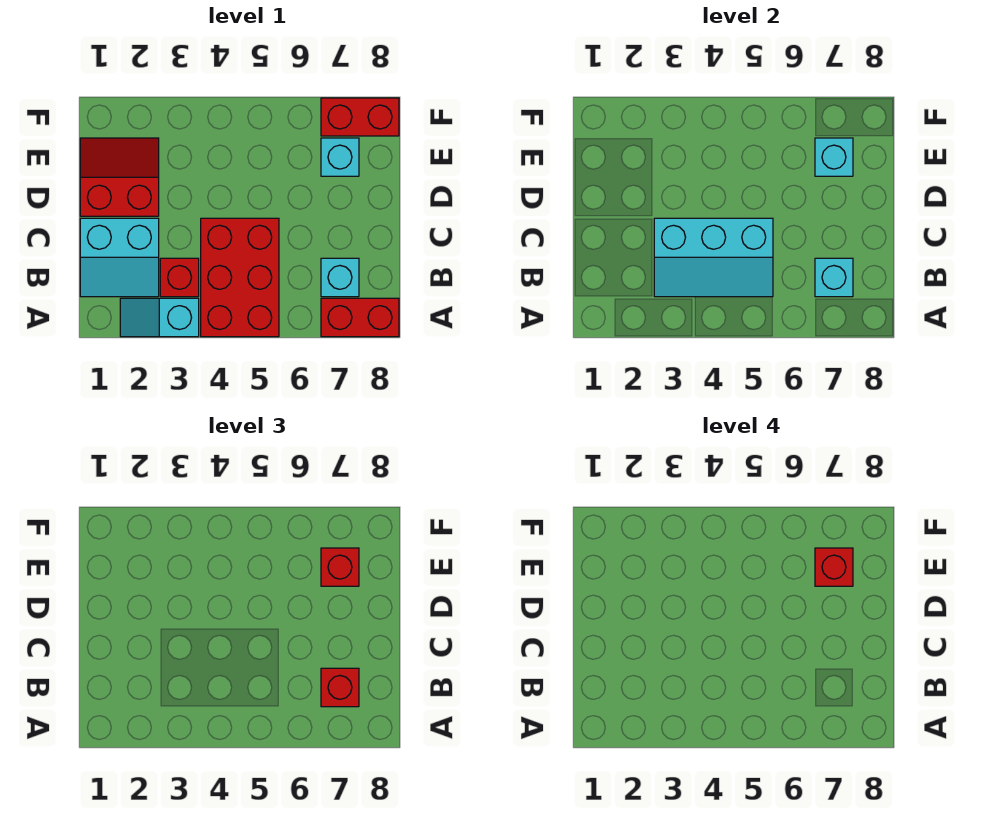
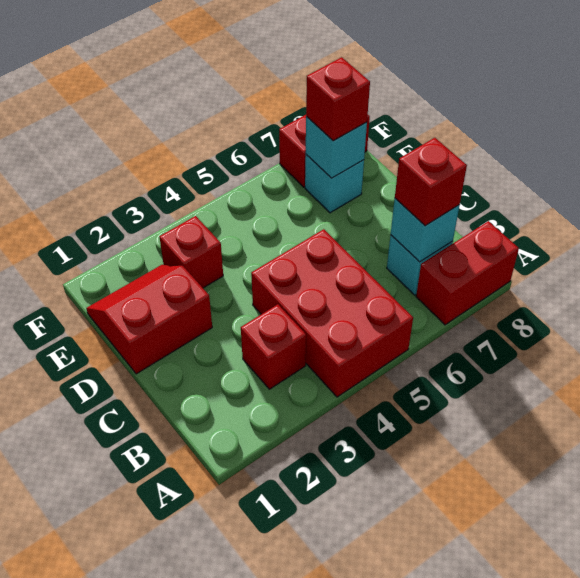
cyan 1x2 slope [120,298,199,337] -> none
cyan 2x2 slope [80,218,159,297] -> none
cyan 2x3 slope [654,218,773,297] -> none
red 1x1 brick [815,548,853,586] -> red 1x1 brick moved to [159,216,223,288]

